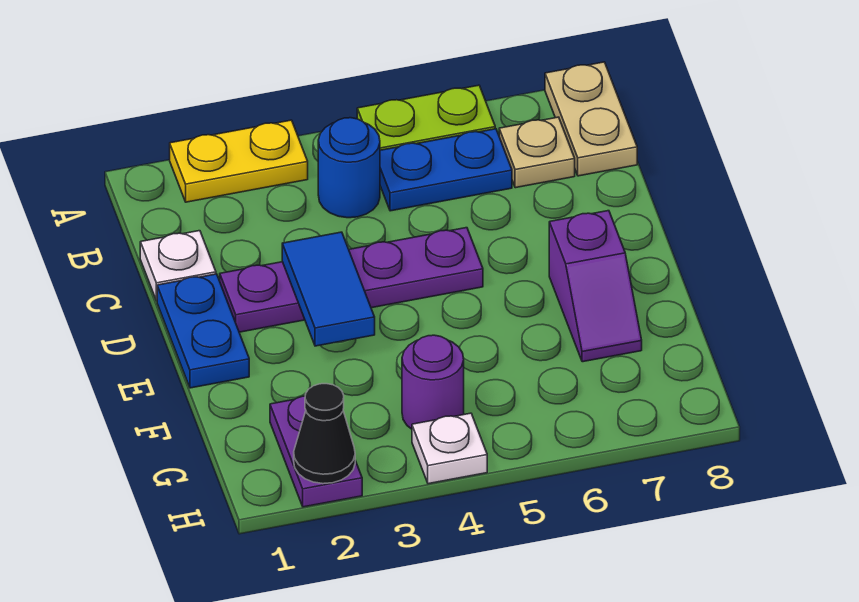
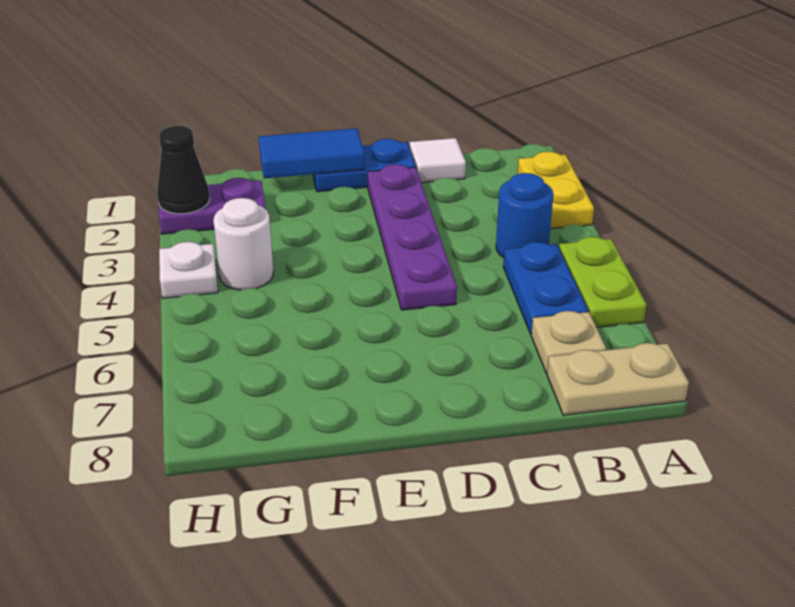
white 1x1 plate [140,231,216,301] -> white 1x1 tile [410,138,466,183]
blue 1x2 tile [282,232,375,346] -> blue 1x2 tile moved to [259,128,365,178]
purple 1x2 slope [549,211,642,362] -> none
purple 1x1 round brick [402,335,464,429] -> white 1x1 round brick [213,198,274,290]

